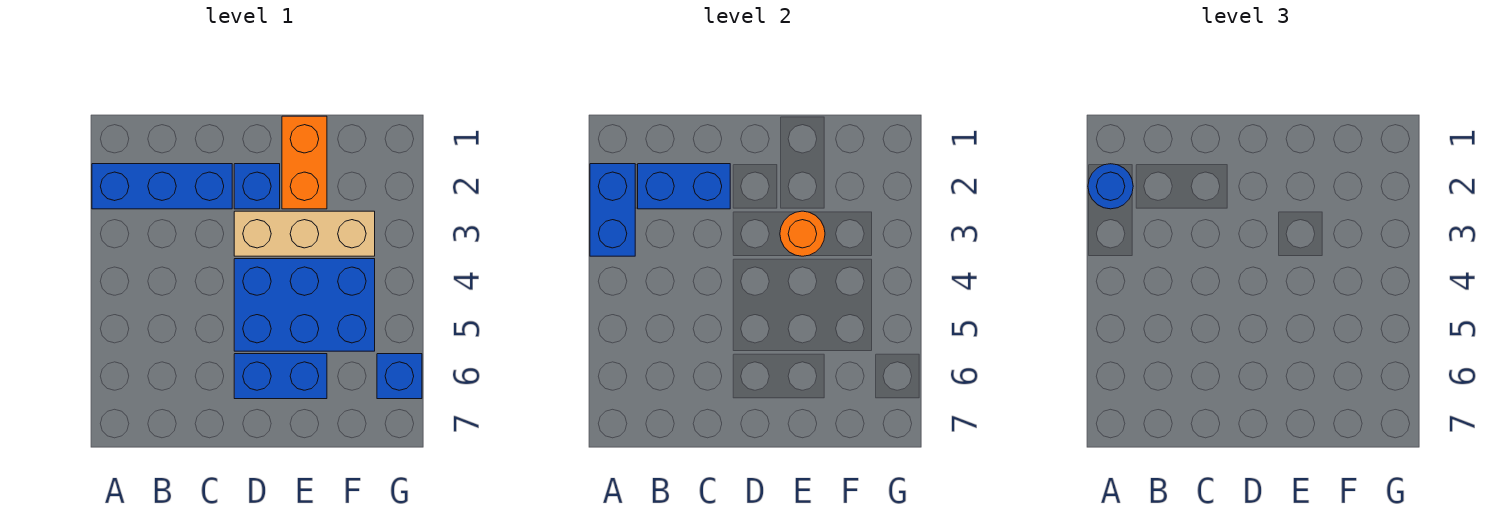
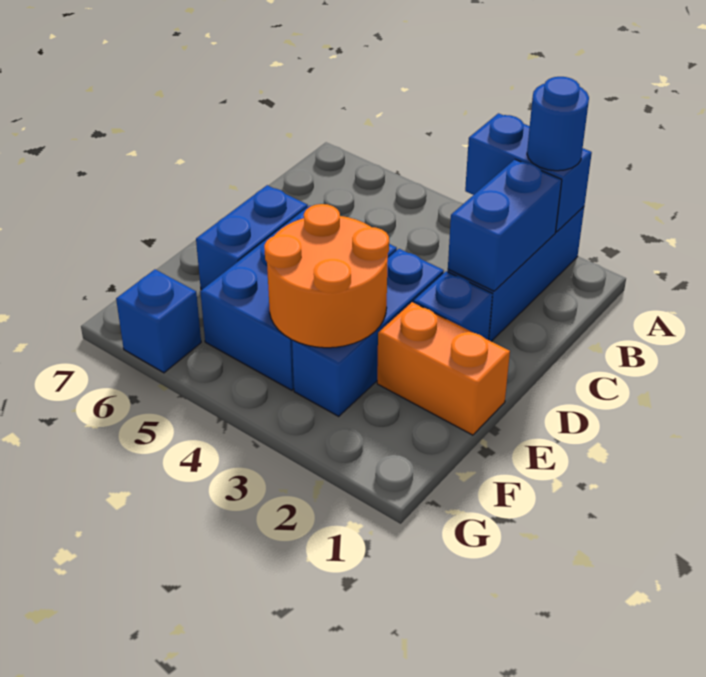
tan 1x3 brick [234,211,375,256] -> blue 1x3 brick [292,249,444,416]
orange 1x1 round brick [780,211,825,256] -> orange 2x2 round brick [264,204,389,348]

